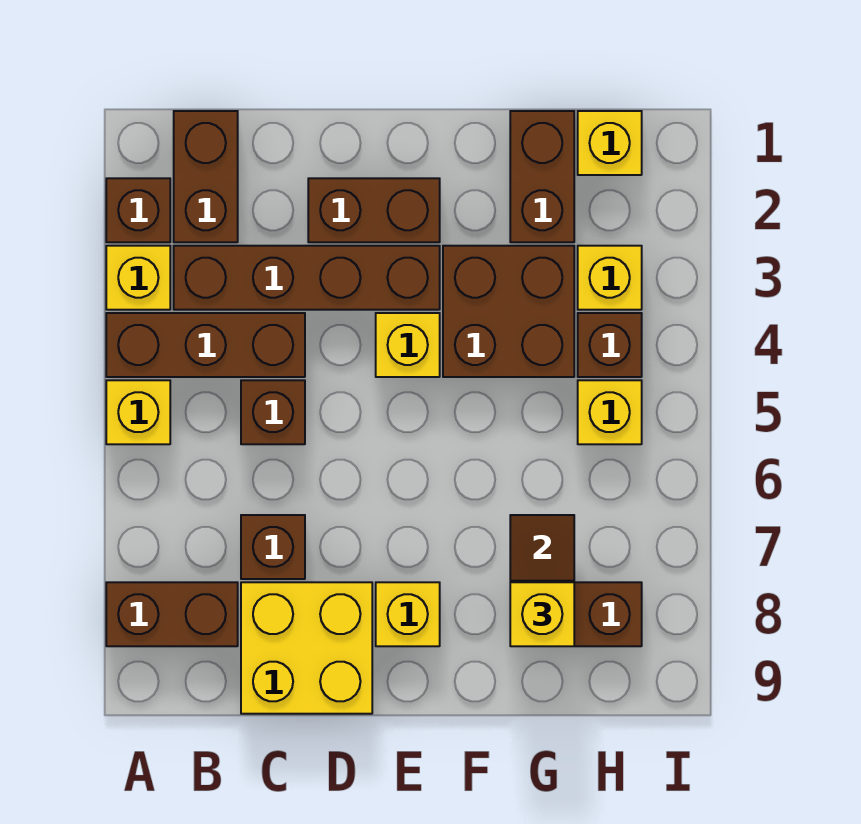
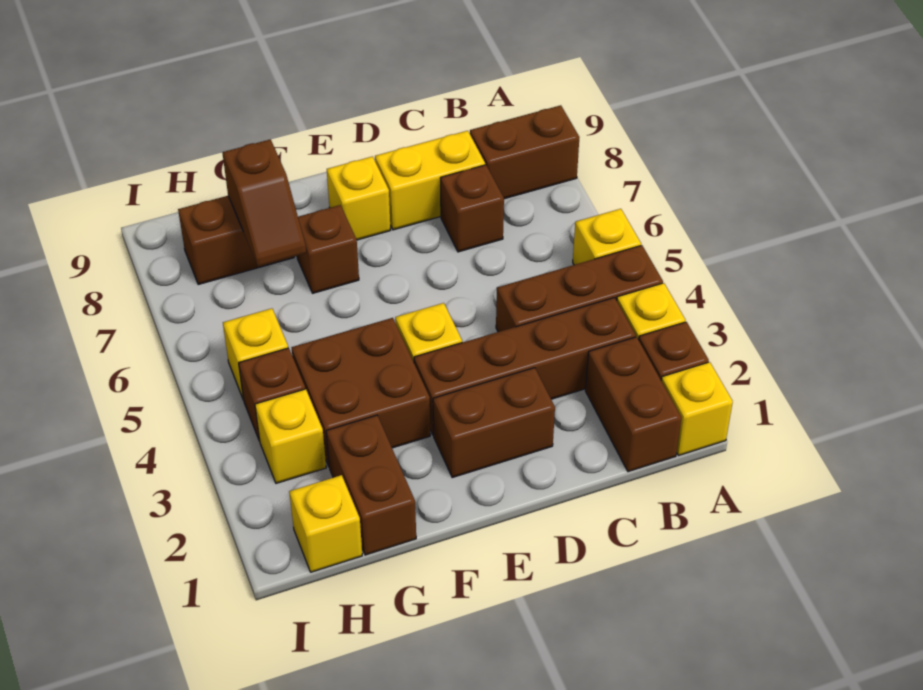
brown 1x1 brick [241,380,305,444] -> brown 1x1 brick moved to [297,205,359,293]
yellow 2x2 brick [241,582,372,714] -> yellow 1x2 brick [375,131,485,230]
yellow 1x1 brick [510,582,574,646] -> yellow 1x1 brick moved to [661,362,733,456]

